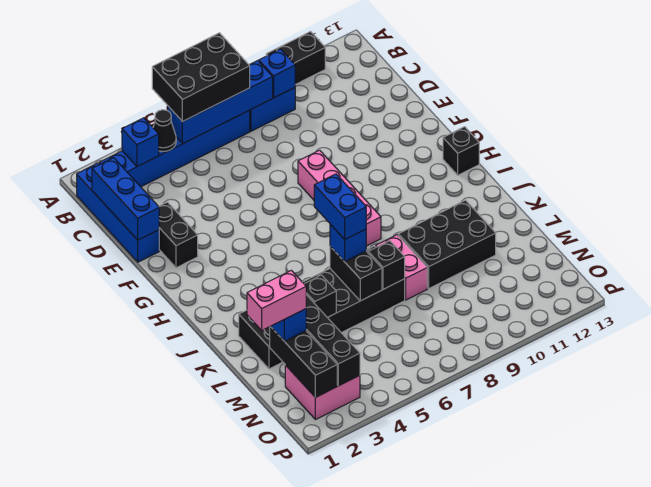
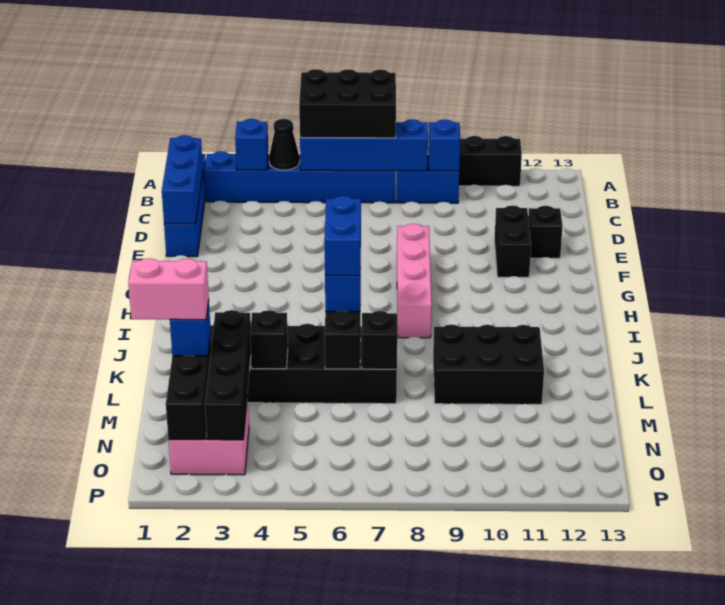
black 1x2 brick [159,202,198,268] -> black 1x2 brick moved to [494,205,531,277]
black 1x1 brick [443,127,479,175] -> black 1x1 brick moved to [528,206,563,258]
pink 1x2 brick [376,235,427,300] -> none

